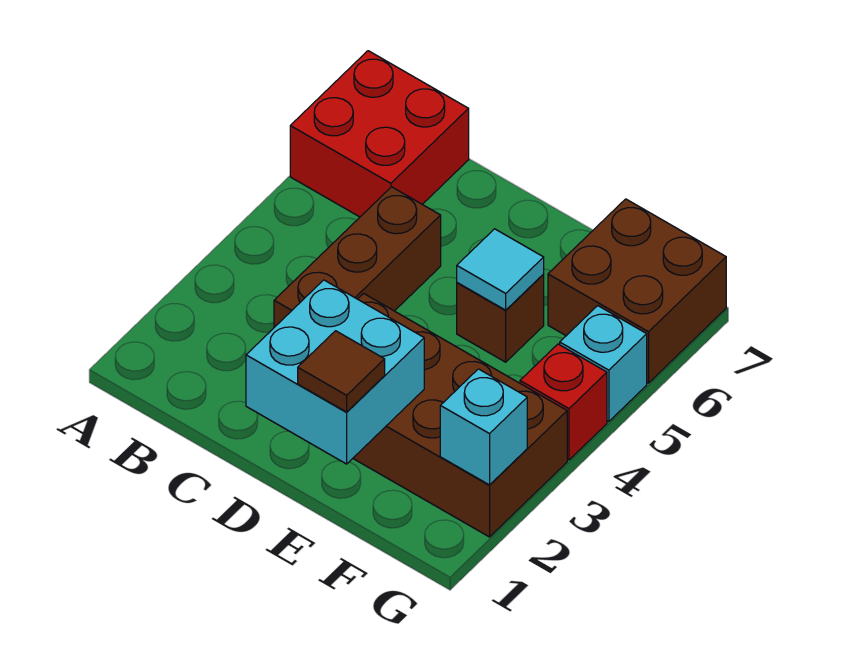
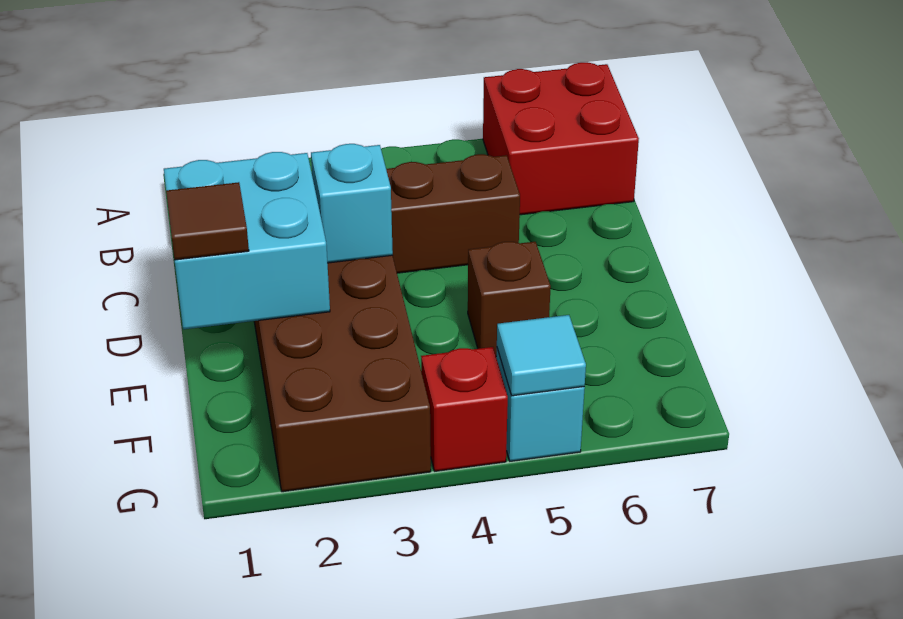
cyan 1x1 tile [457,229,544,310] -> cyan 1x1 tile moved to [497,315,586,396]
brown 2x2 brick [548,199,726,383] -> none
cyan 1x1 brick [440,369,527,485] -> cyan 1x1 brick moved to [311,144,393,263]

